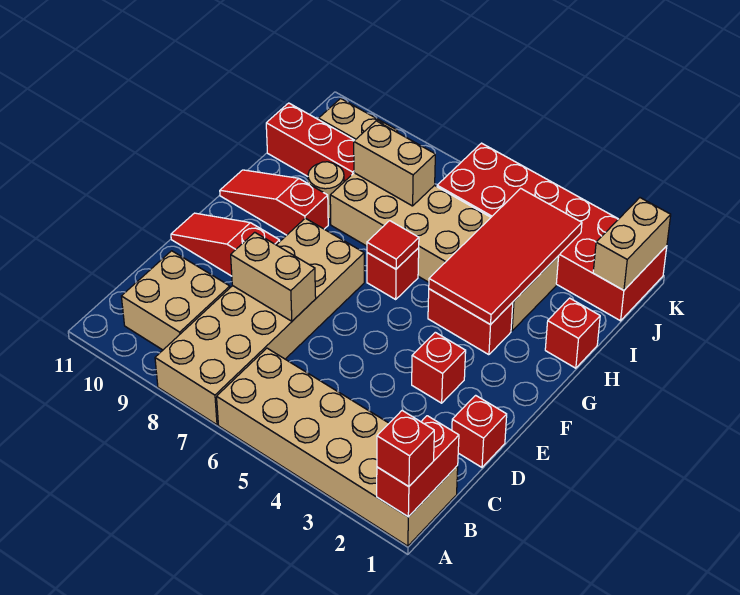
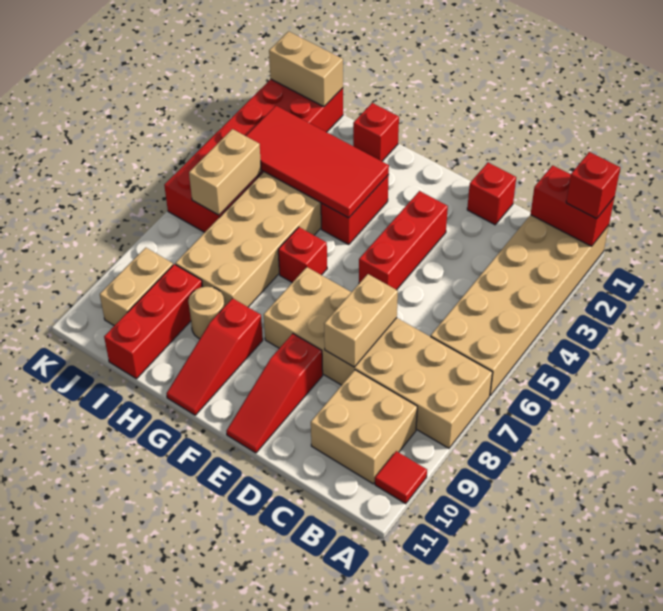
red 1x1 brick [412,332,466,403] -> red 1x3 brick [359,191,448,290]
red 1x1 tile [367,221,419,269] -> red 1x1 tile moved to [375,451,427,504]
tan 1x2 brick [354,121,435,206] -> tan 1x2 brick moved to [189,129,261,215]

